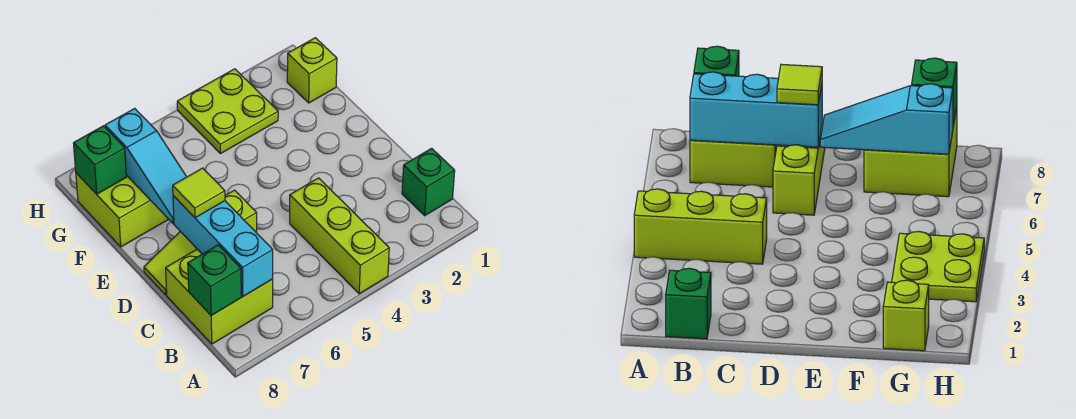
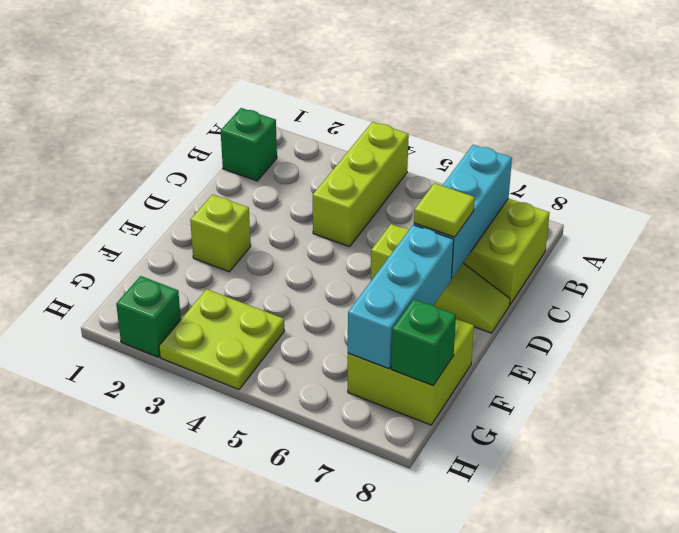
green 1x1 brick [188,245,241,316] -> green 1x1 brick moved to [116,276,181,357]
cyan 1x3 slope [105,108,186,223] -> cyan 1x3 brick [348,225,454,369]
lime 1x1 brick [287,38,337,103] -> lime 1x1 brick moved to [190,195,251,272]

